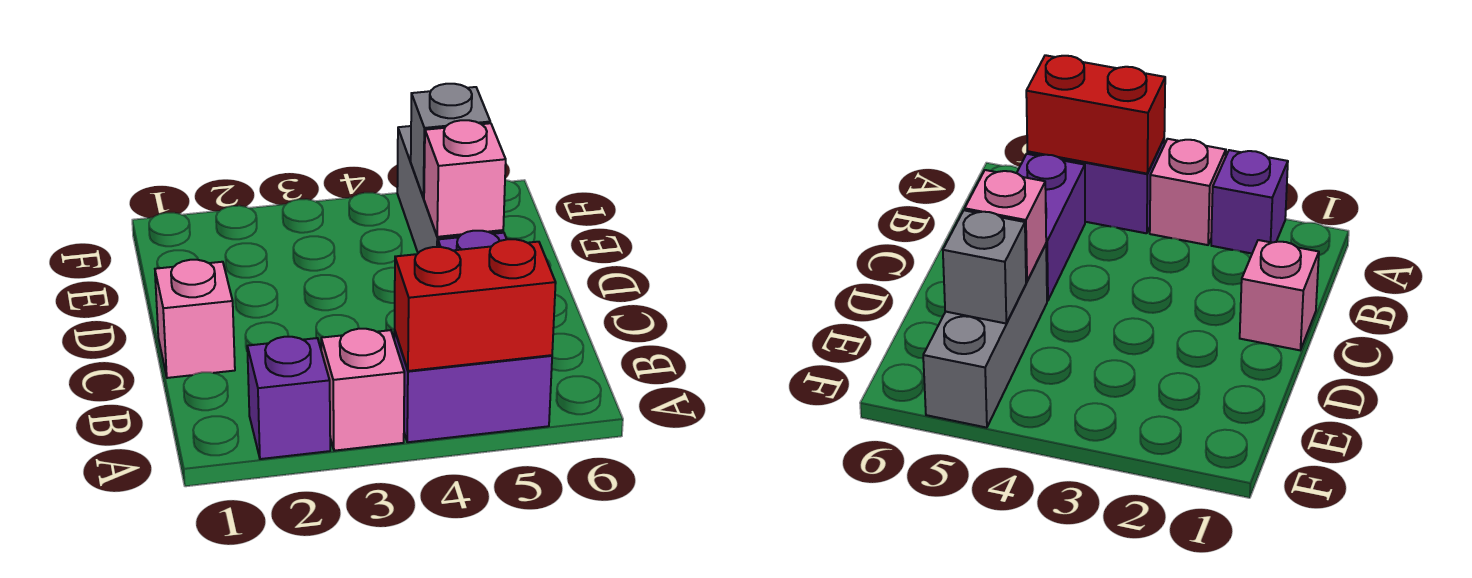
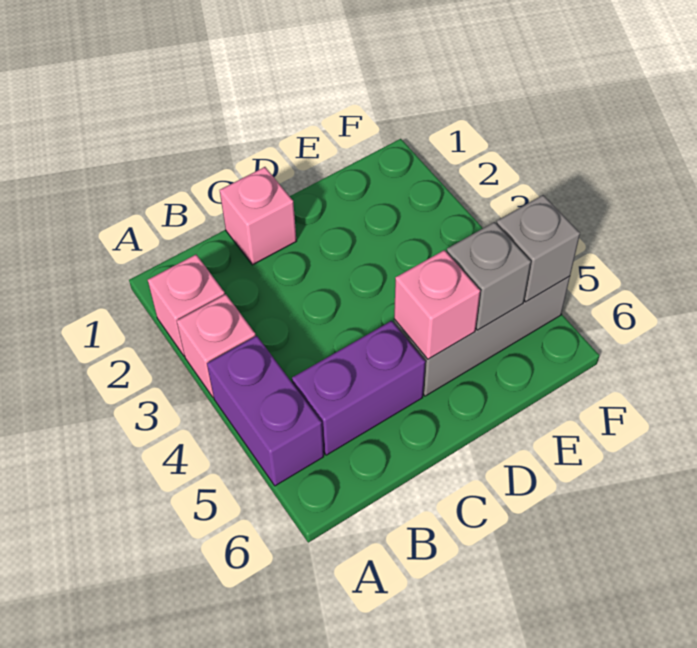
purple 1x1 brick [247,337,330,459] -> pink 1x1 brick [148,255,225,356]
red 1x2 brick [395,239,556,371] -> none
none -> grey 1x1 brick [497,195,580,302]

